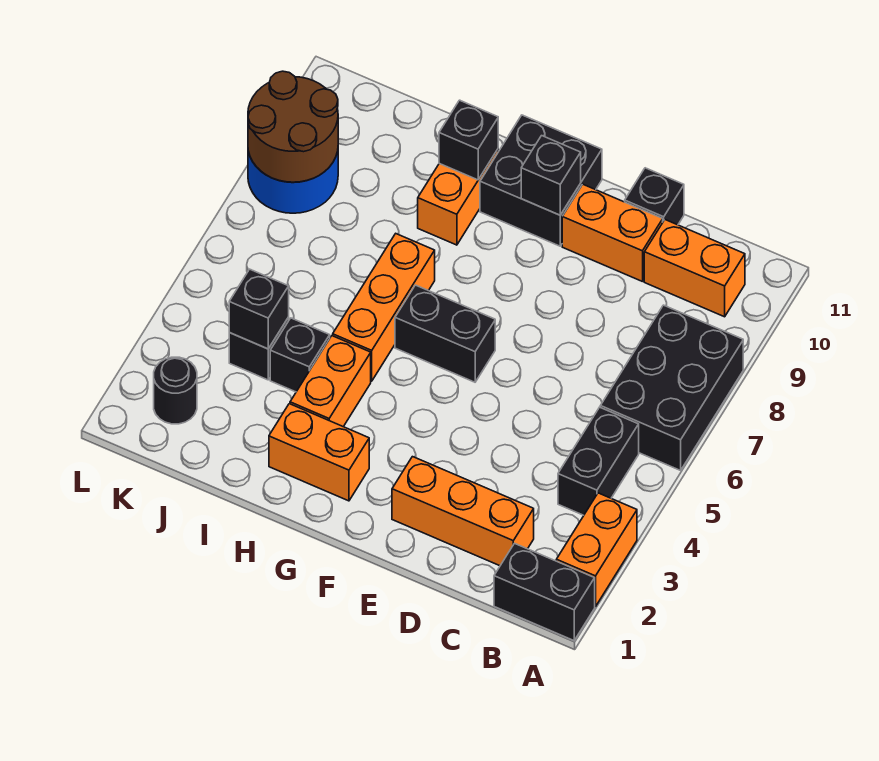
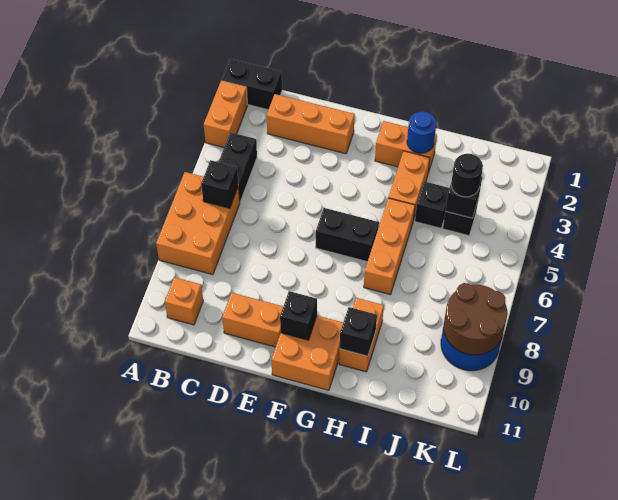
black 2x3 brick [600,305,743,470] -> orange 2x3 brick [156,172,240,275]
orange 1x2 brick [644,220,745,317] -> orange 1x1 brick [165,277,203,325]
black 1x1 brick [625,168,684,225] -> black 1x1 brick moved to [201,160,238,208]
black 2x2 brick [480,115,602,246] -> orange 2x2 brick [271,316,343,390]
none -> blue 1x1 round brick [407,111,437,153]
black 1x1 round brick [154,357,197,424] -> black 1x1 round brick moved to [451,154,483,197]

